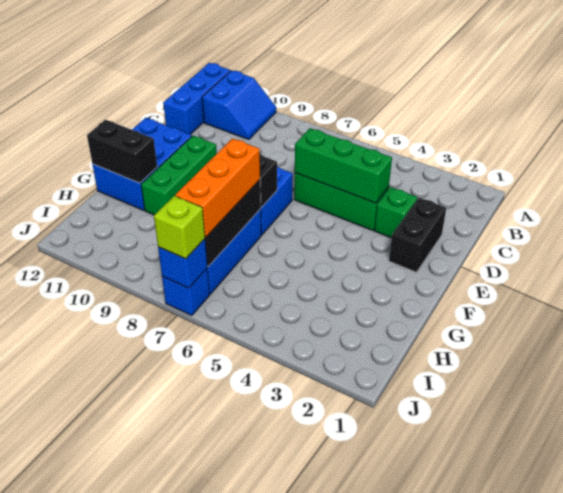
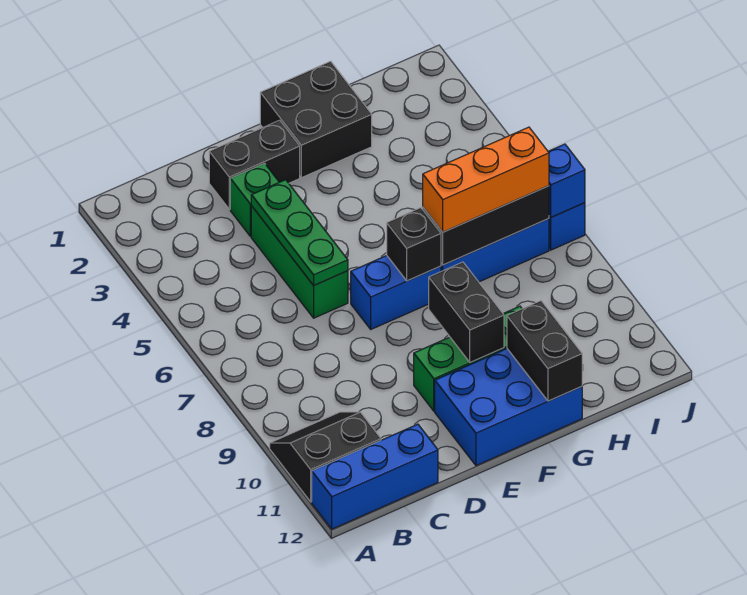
blue 2x2 slope [202,70,276,140] -> black 2x2 slope [270,412,381,502]
green 1x3 brick [295,128,392,203] -> green 1x3 plate [251,180,348,285]
none -> black 2x2 brick [260,61,372,178]
none -> black 1x2 brick [429,262,504,363]
lime 1x1 brick [154,196,205,259] -> none

